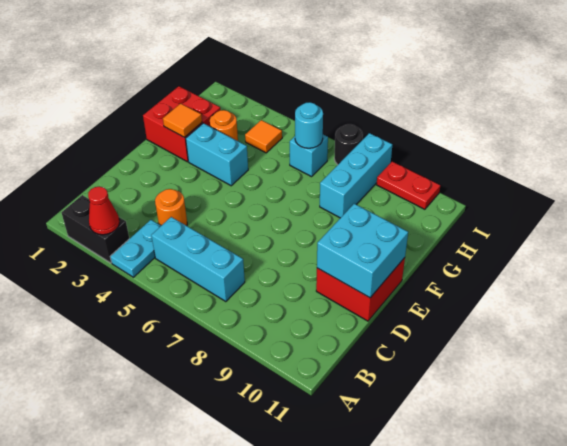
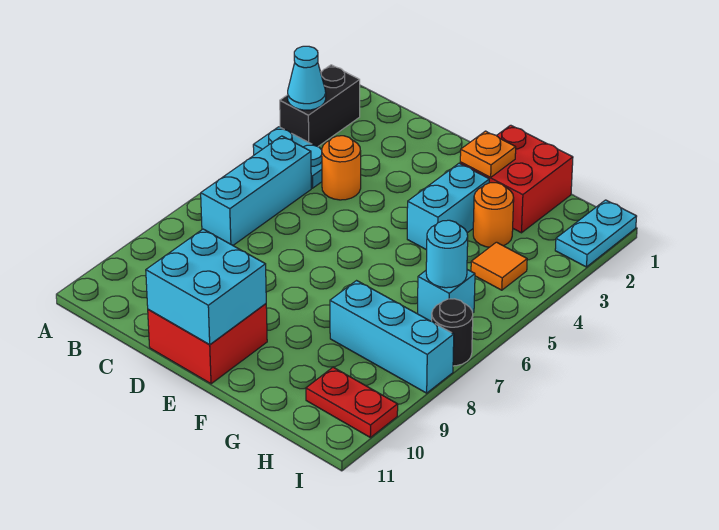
red 1x1 cone [88,187,119,235] -> cyan 1x1 cone [288,46,326,110]
orange 1x1 tile [163,103,202,137] -> orange 1x1 plate [460,131,516,177]
none -> cyan 1x2 plate [555,200,637,267]
red 1x2 plate [377,162,440,209] -> red 1x2 plate turned to [306,367,398,437]

